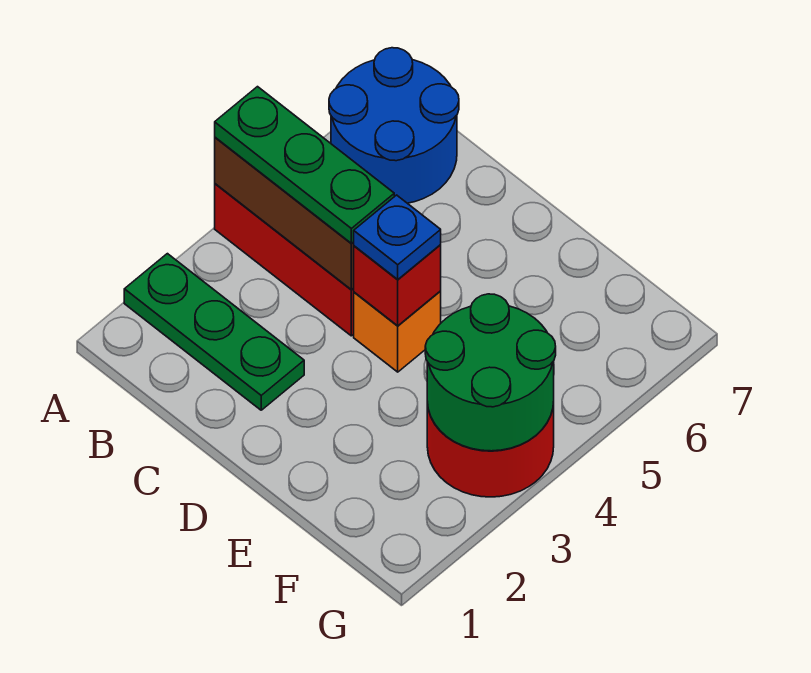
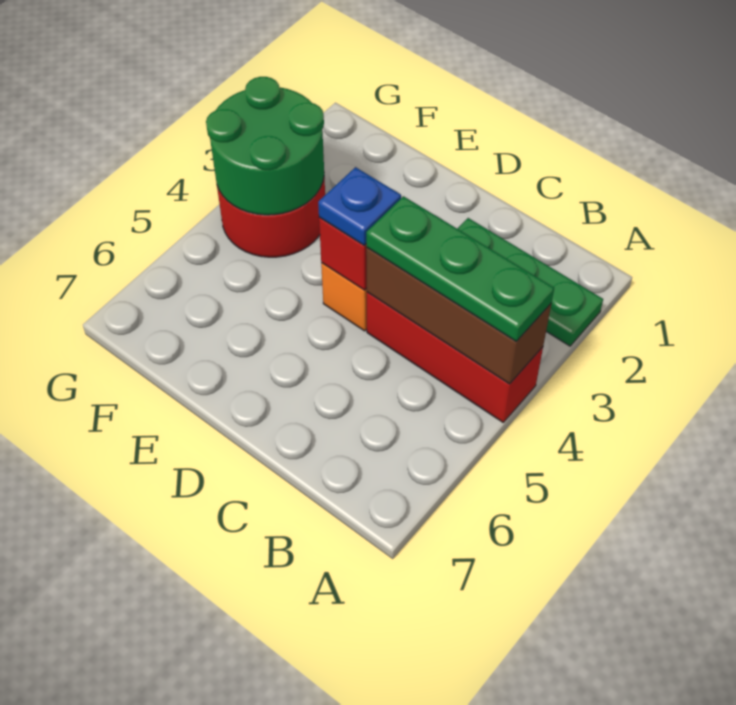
blue 2x2 round brick [329,48,459,203] -> none

